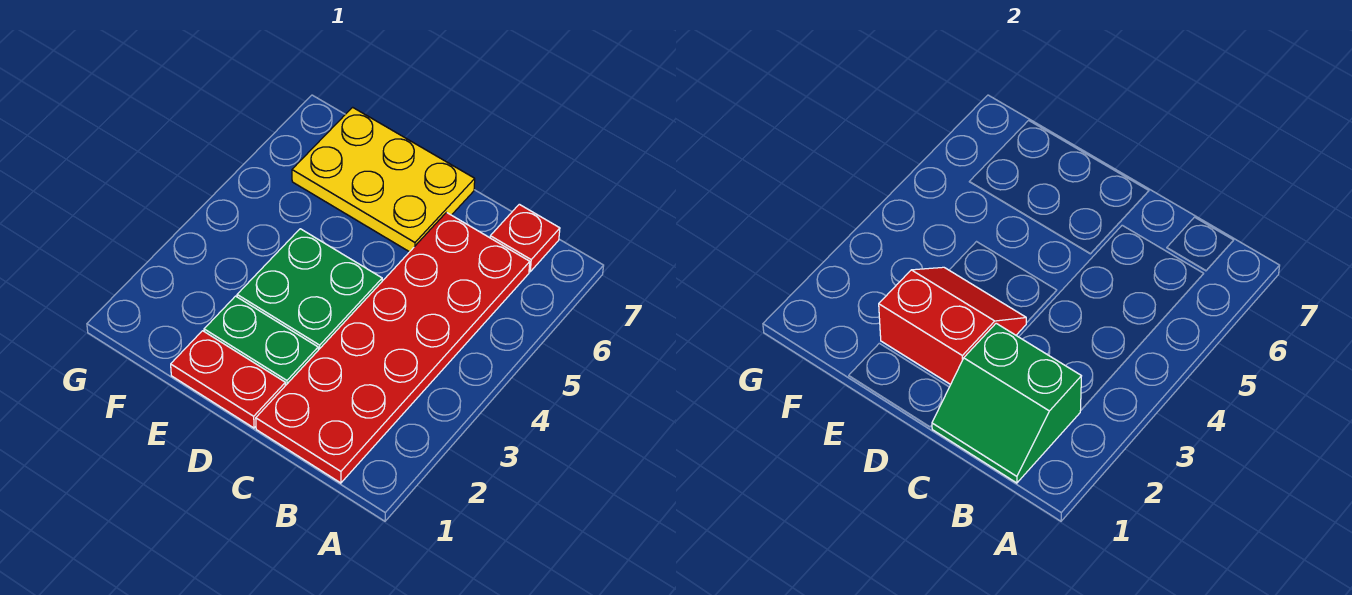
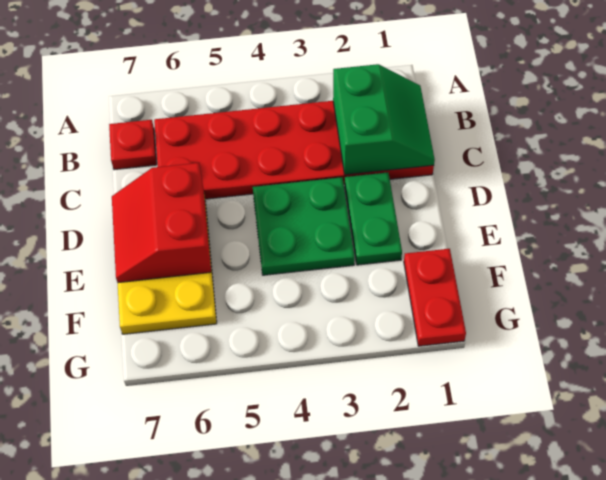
red 1x2 plate [171,331,285,428] -> red 1x2 plate moved to [404,249,466,346]
red 2x2 slope [879,267,1026,385] -> red 2x2 slope moved to [112,163,211,283]

